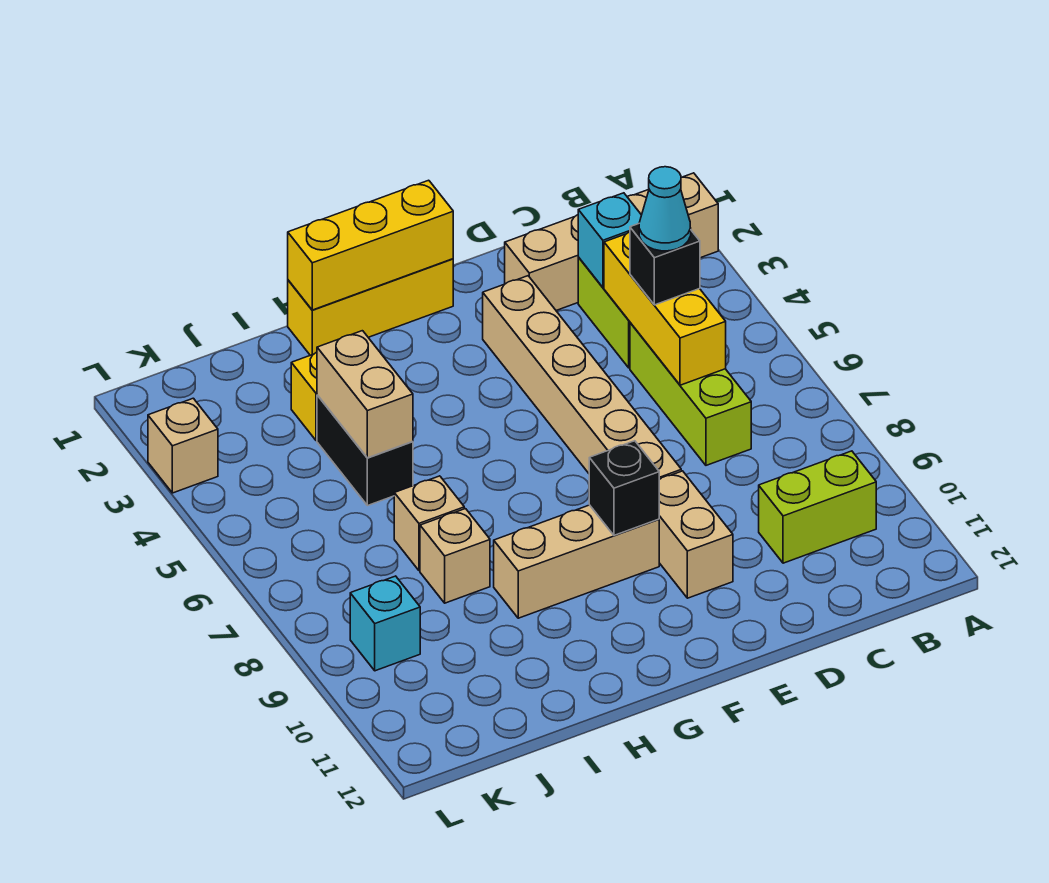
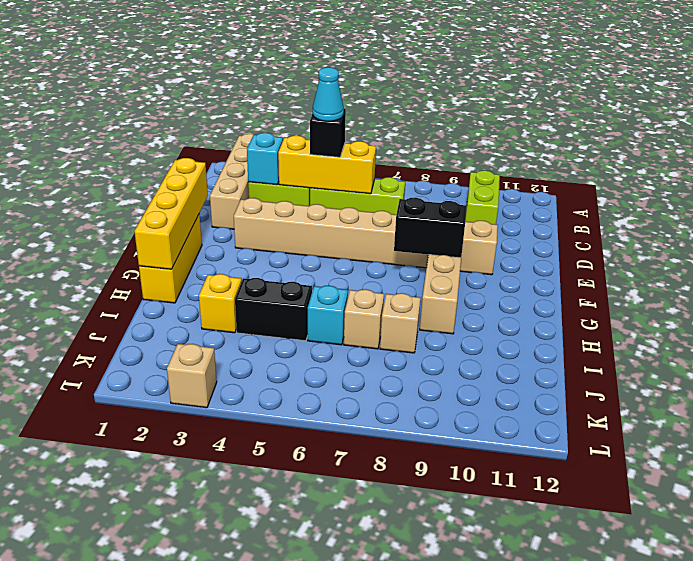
yellow 1x3 brick [288,180,453,310] -> yellow 1x4 brick [134,158,208,269]
black 1x1 brick [589,441,659,535] -> black 1x2 brick [394,198,467,258]
tan 1x2 brick [317,331,413,458] -> none
cyan 1x1 brick [350,576,420,671] -> cyan 1x1 brick moved to [308,286,348,345]

